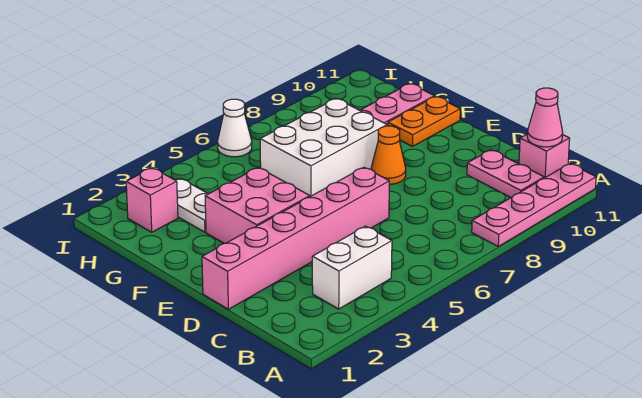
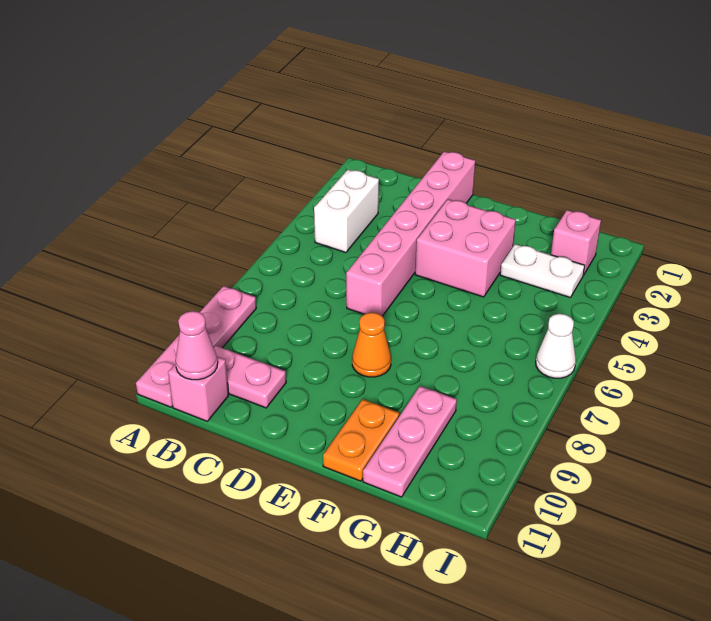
white 2x3 brick [260,99,387,197] -> none

